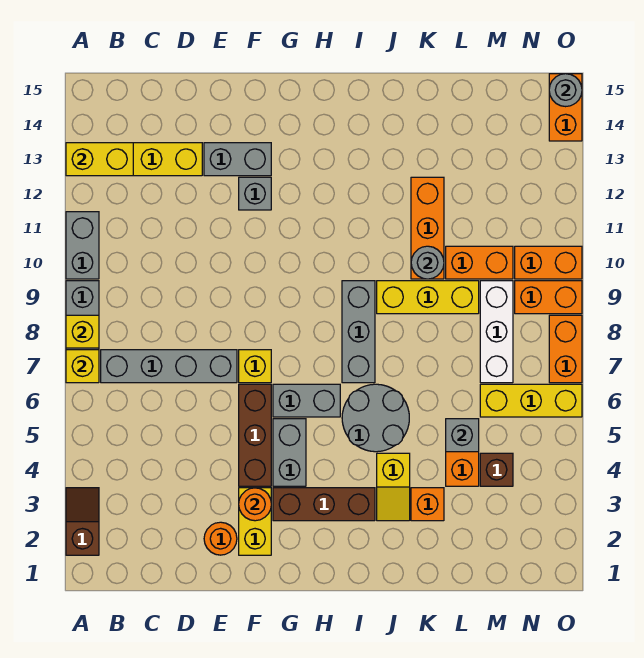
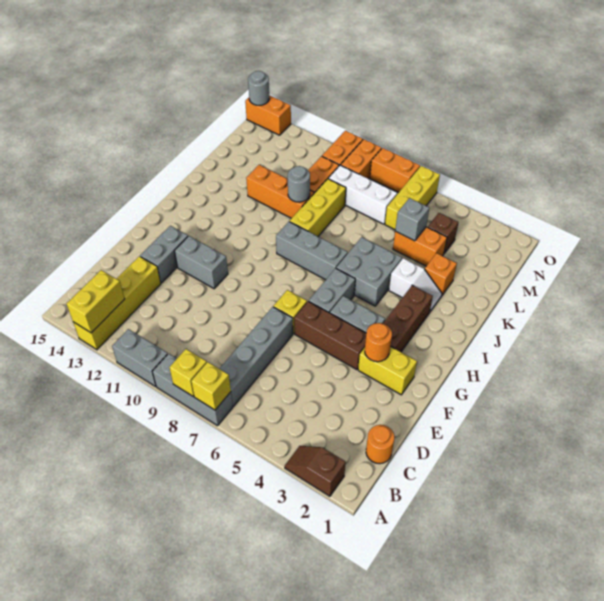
orange 1x1 round brick [204,522,237,555] -> orange 1x1 round brick moved to [366,425,395,464]
grey 1x1 brick [239,177,271,210] -> grey 1x2 brick [175,236,228,289]
grey 2x2 round brick [342,384,409,452] -> grey 2x2 brick [336,237,402,306]
yellow 1x2 slope [377,453,410,521] -> white 1x2 slope [389,258,442,312]

